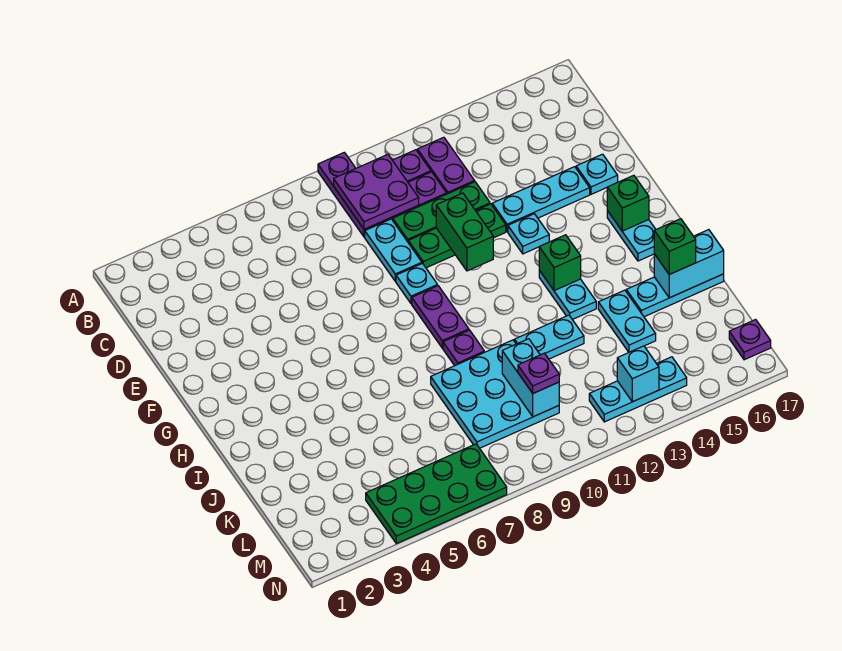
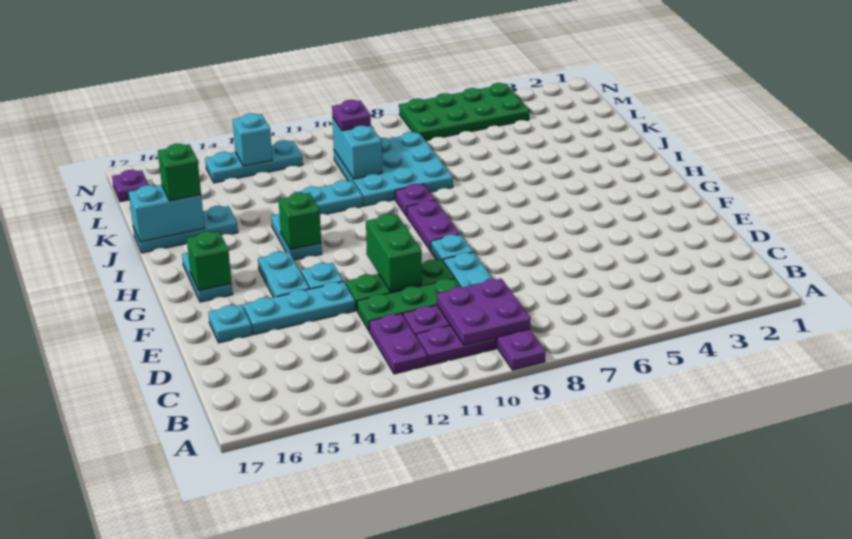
cyan 1x2 plate [598,290,656,352] -> cyan 1x2 plate moved to [258,252,310,297]

